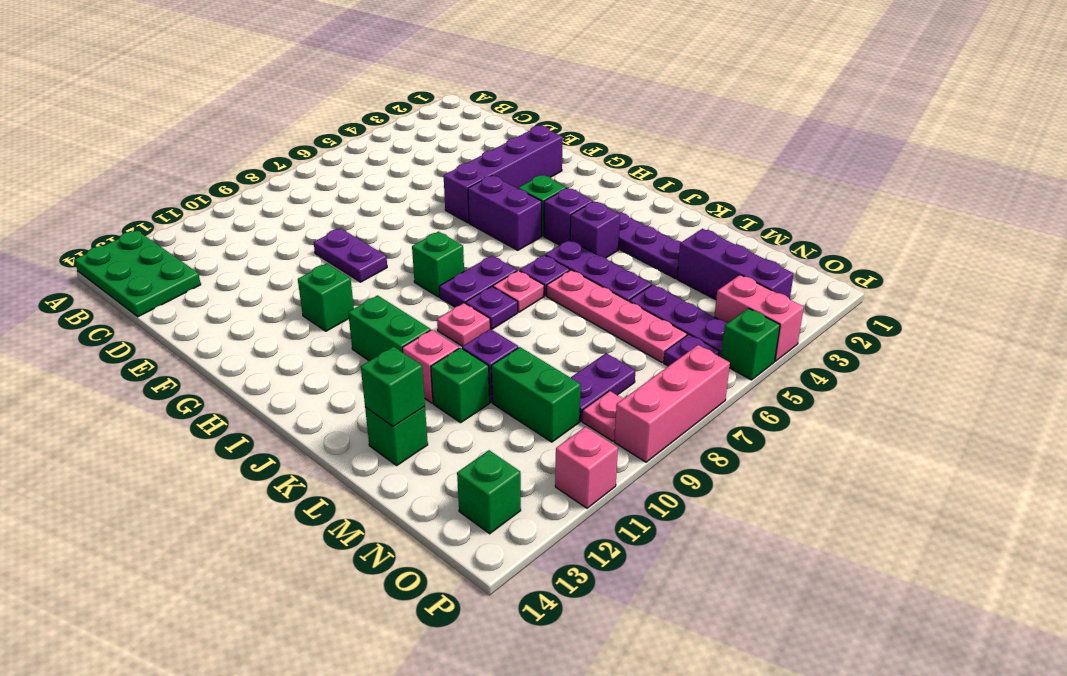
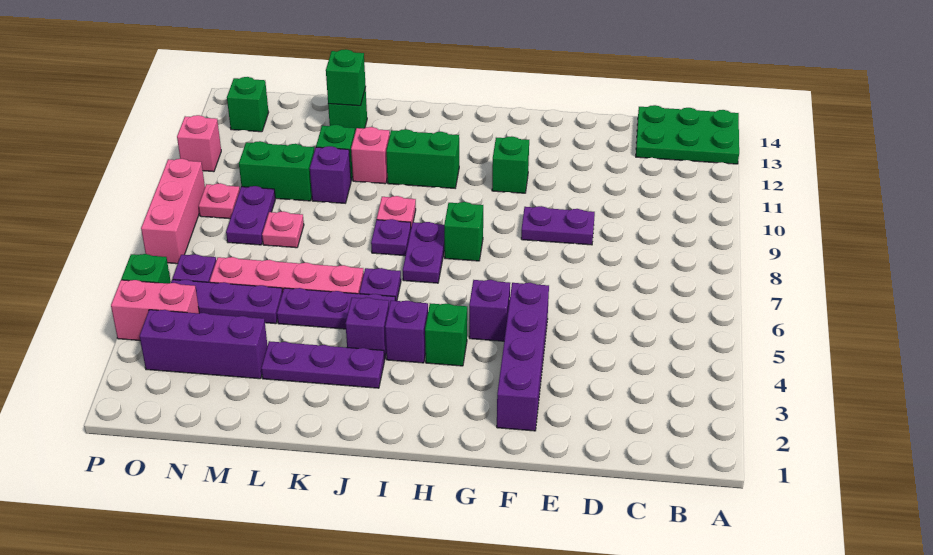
purple 1x2 brick [468,176,542,250] -> purple 1x1 brick [469,280,510,341]
pink 1x1 plate [493,270,544,312] -> pink 1x1 plate moved to [262,211,304,248]

